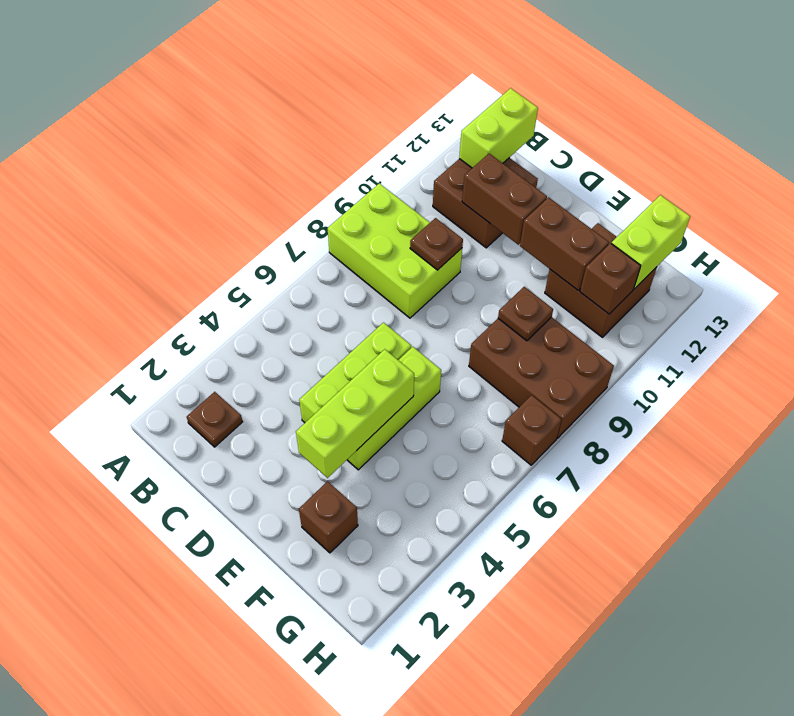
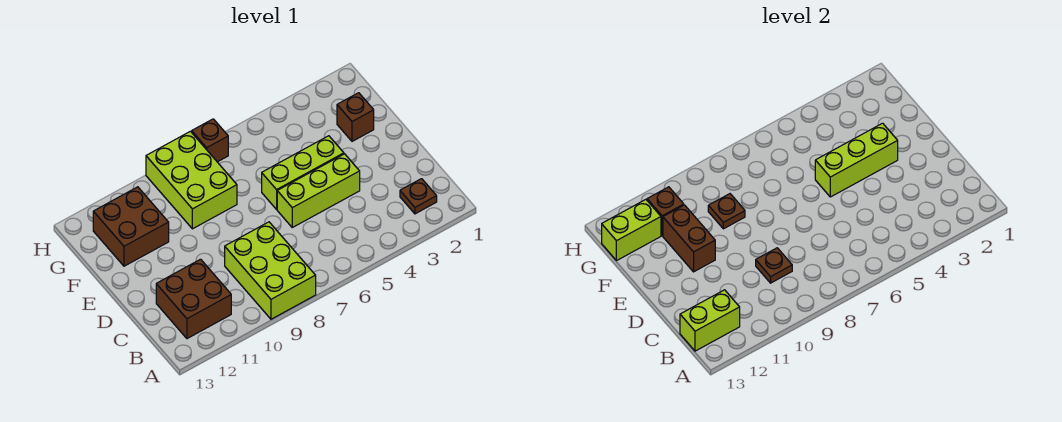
brown 1x2 brick [462,154,547,245] -> none
brown 2x3 brick [469,317,614,438] -> lime 2x3 brick [146,131,237,229]

